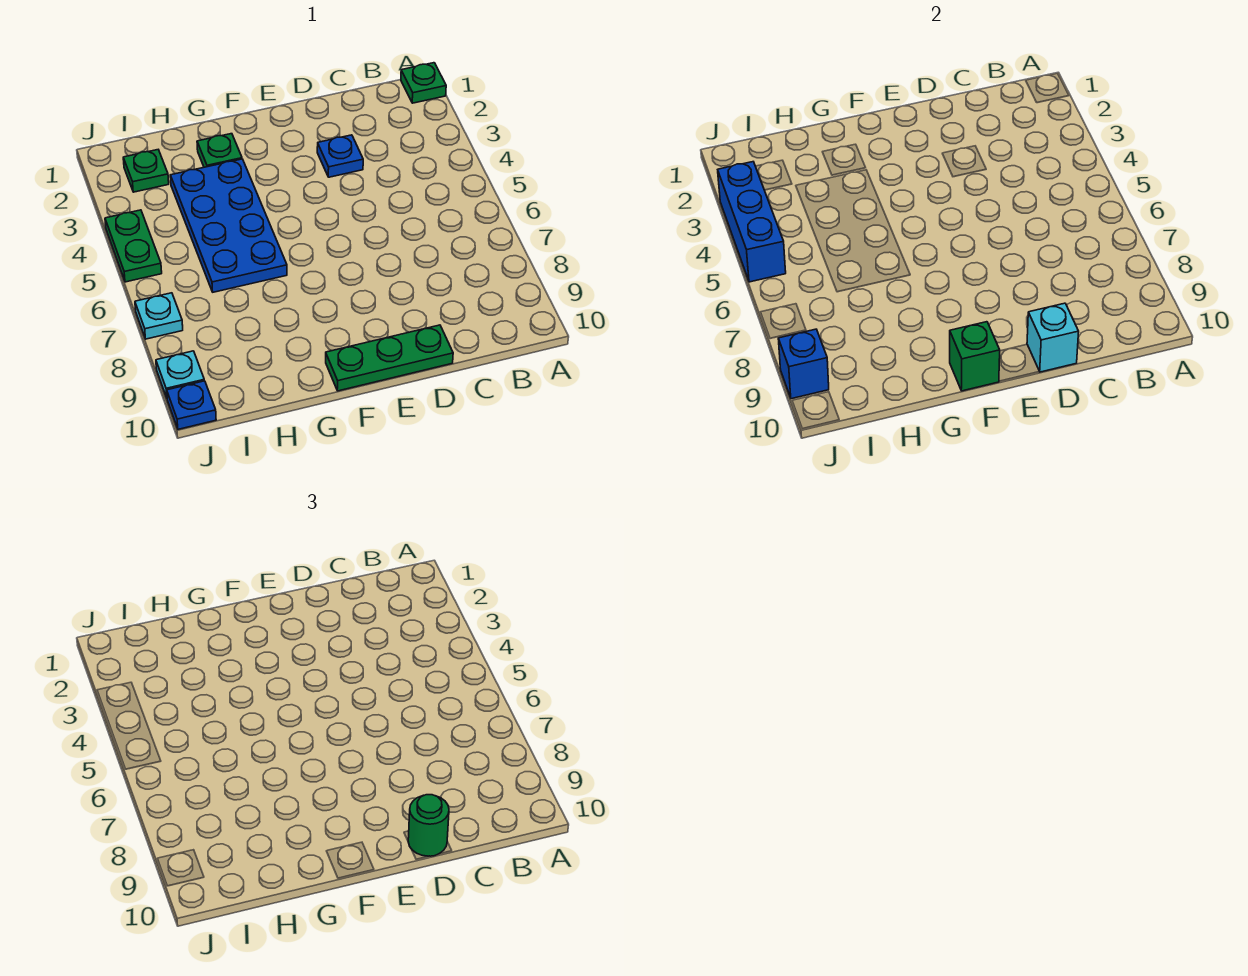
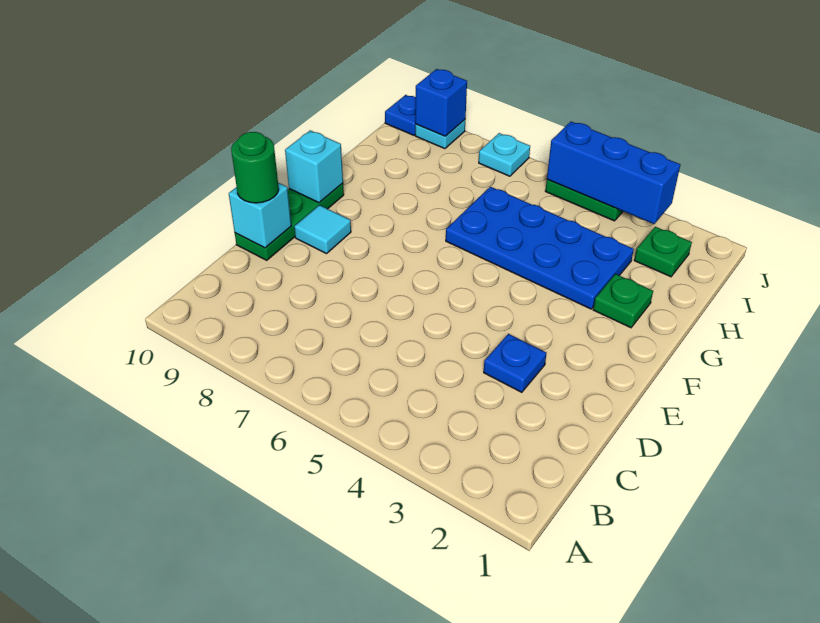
green 1x1 plate [401,63,446,103] -> none
none -> cyan 1x1 tile [294,205,351,254]
green 1x1 brick [950,322,1000,391] -> cyan 1x1 brick [285,130,343,203]

